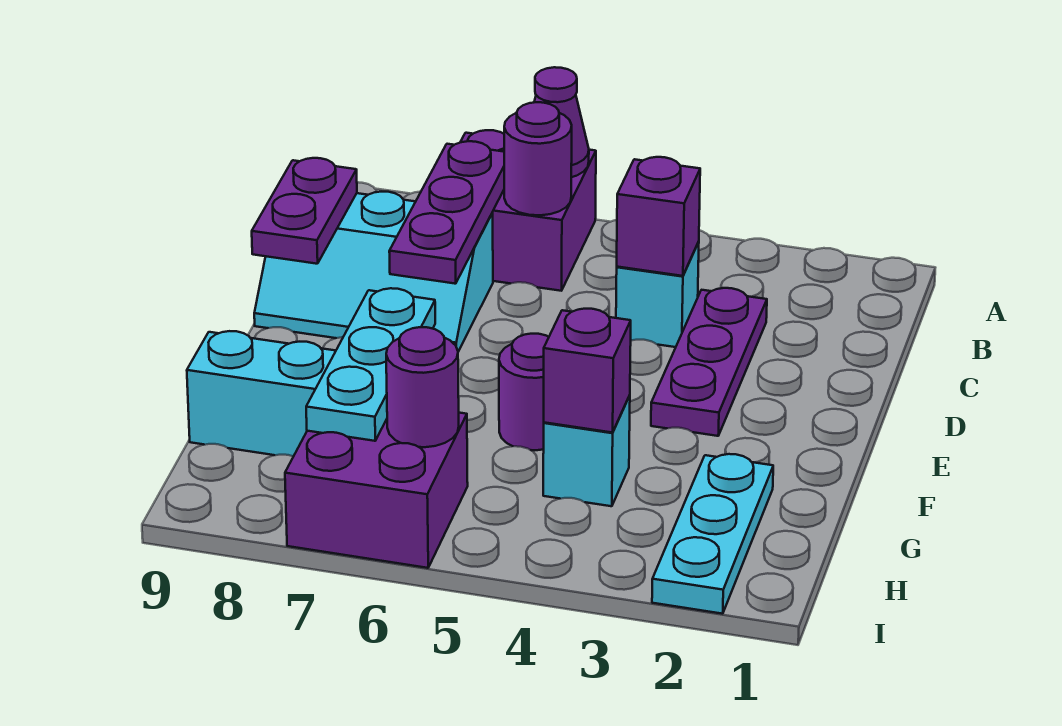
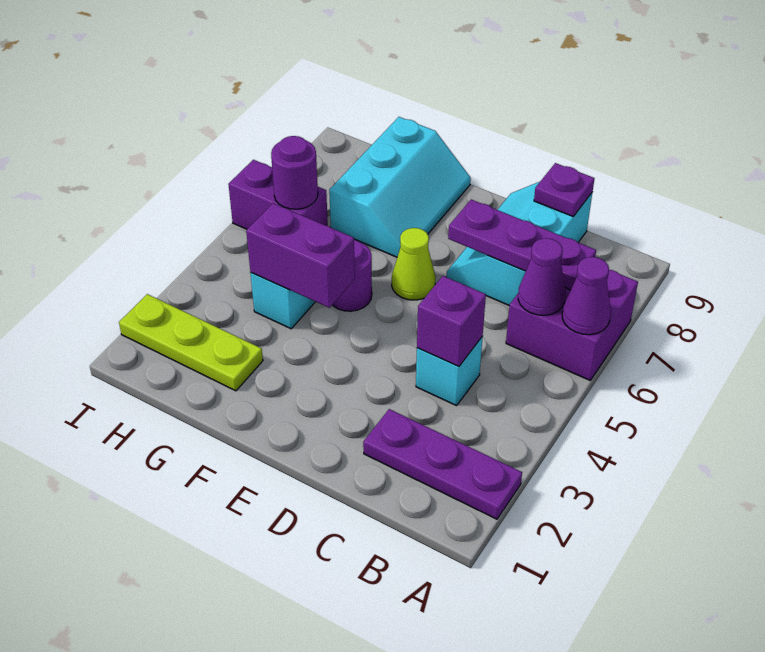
purple 1x1 round brick [504,102,572,215] -> purple 1x1 cone [518,238,566,315]
purple 1x3 plate [651,288,767,436] -> purple 1x3 plate moved to [363,409,522,519]
purple 1x2 plate [252,158,357,264] -> purple 1x1 plate [534,163,594,216]
none -> lime 1x1 cone [392,228,435,300]
cyan 1x3 plate [306,288,435,441] -> none
cyan 1x3 plate [652,454,773,614] -> lime 1x3 plate [119,294,263,391]
purple 1x1 brick [544,309,631,433] -> purple 1x2 brick [246,203,355,308]
purple 2x2 brick [285,413,468,568] -> purple 1x2 brick [228,160,328,229]

